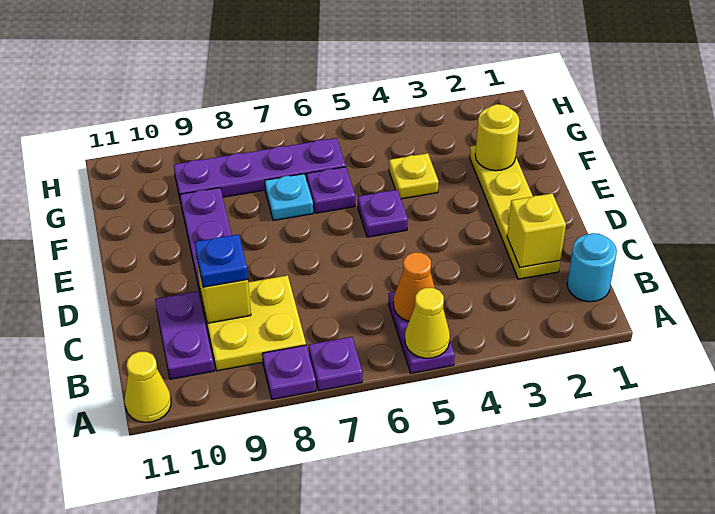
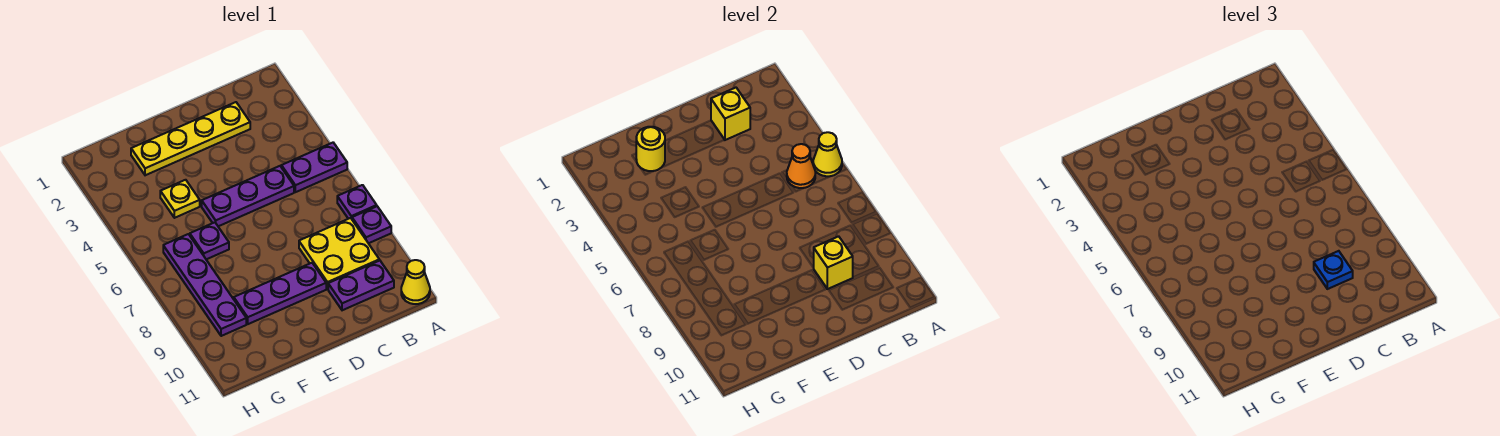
cyan 1x1 round brick [567,233,617,302] -> none
purple 1x1 plate [358,190,408,237] -> purple 1x3 plate [202,166,294,226]
cyan 1x1 plate [265,174,313,221] -> none

